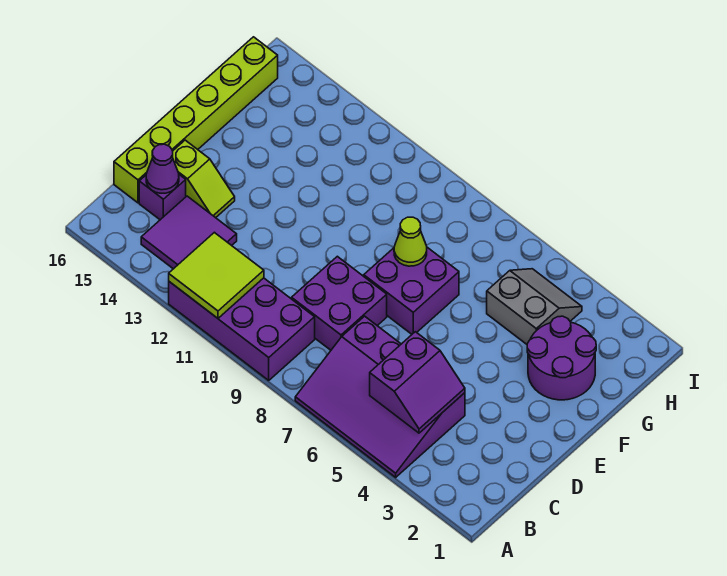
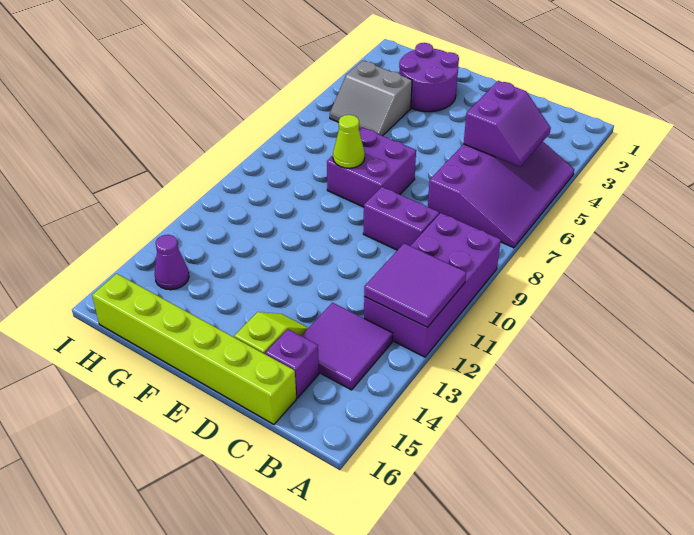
lime 2x2 tile [169,232,264,318] -> purple 2x2 tile [364,243,466,328]
purple 2x2 slope [370,332,465,433] -> purple 2x2 slope turned to [464,81,551,167]
purple 2x2 brick [292,256,387,350] -> purple 1x2 brick [363,187,439,250]
purple 1x1 cone [146,144,179,193] -> purple 1x1 cone moved to [155,235,189,290]
grey 2x2 slope [487,269,582,344] -> grey 2x2 slope turned to [330,61,412,136]

